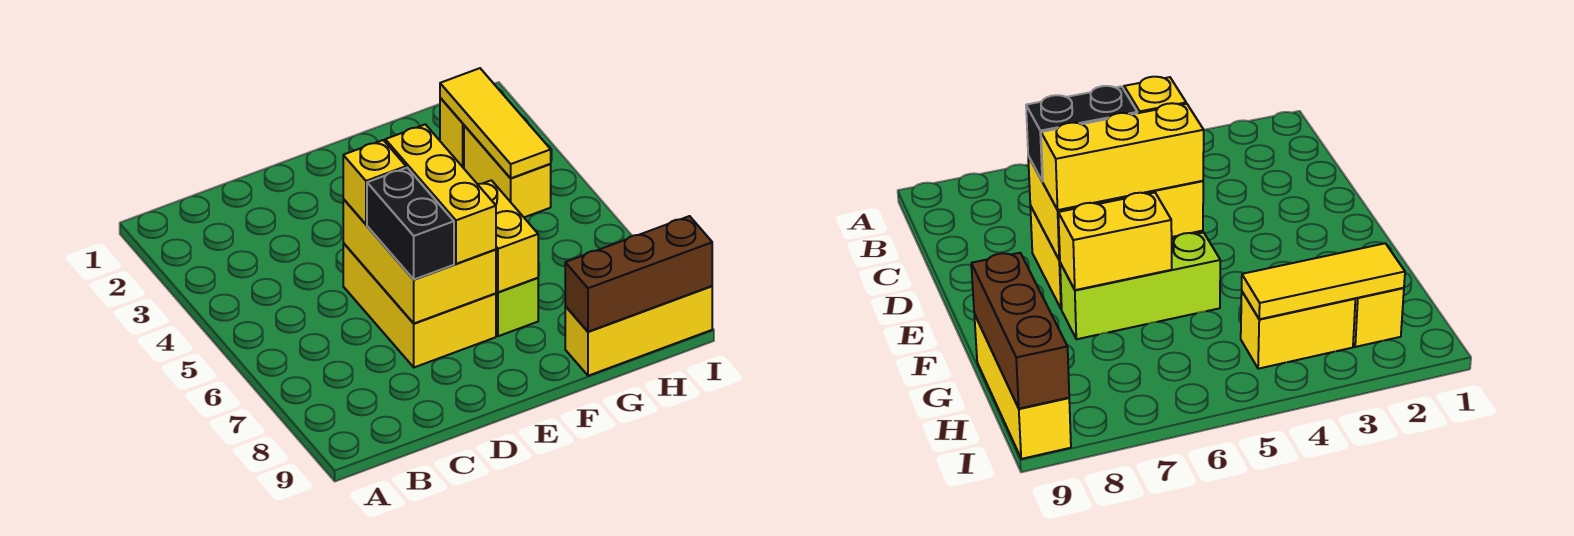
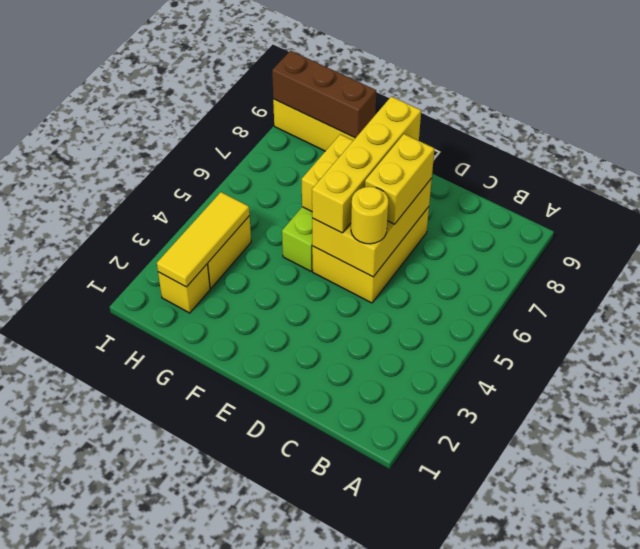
yellow 1x1 brick [343,140,406,224] -> yellow 1x1 round brick [351,187,389,244]
black 1x2 brick [367,168,454,279] -> yellow 1x2 brick [365,134,434,224]
yellow 1x3 brick [385,124,496,264] -> yellow 1x4 brick [312,96,421,233]

